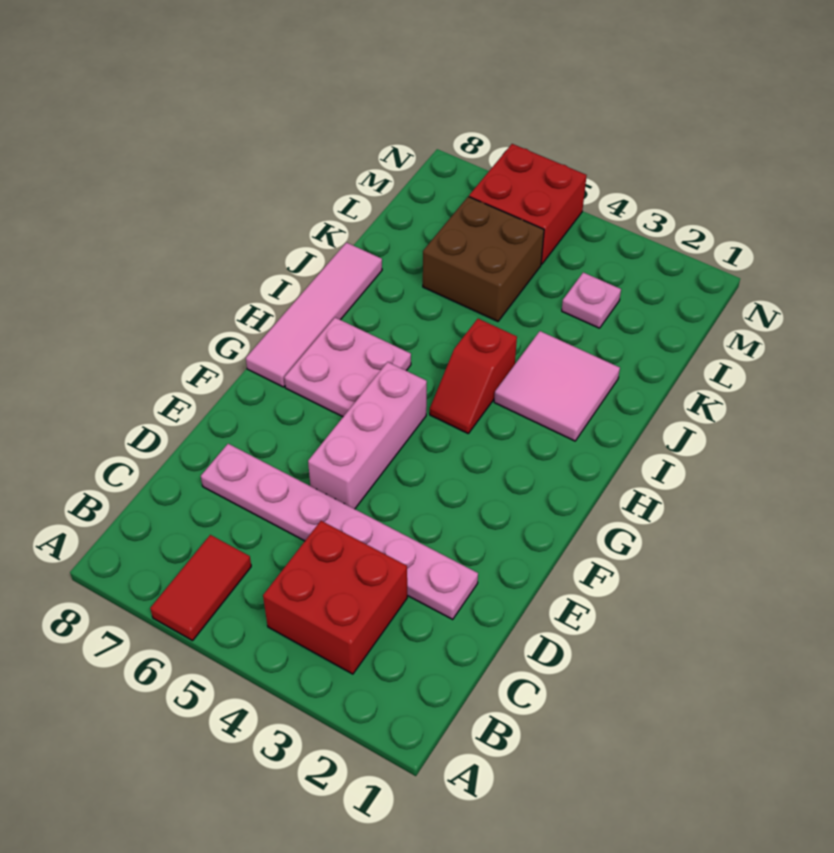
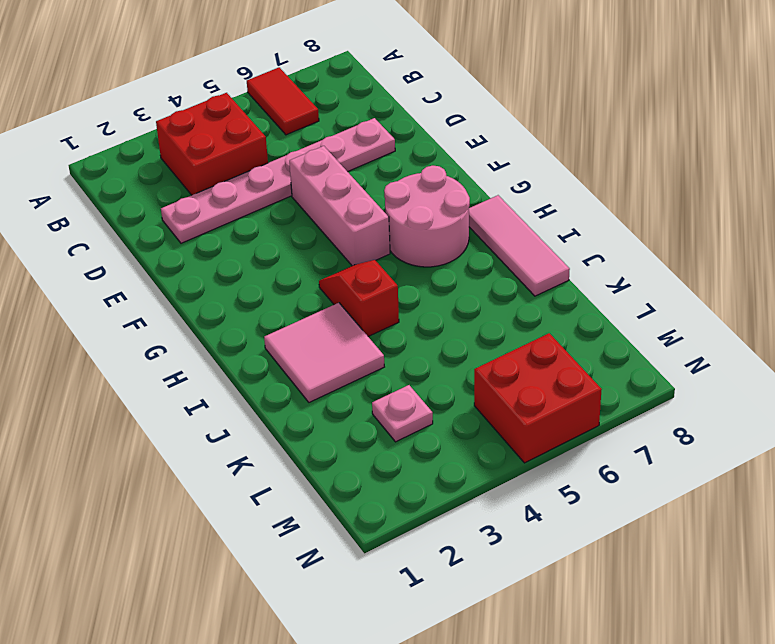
pink 2x2 plate [284,318,411,417] -> pink 2x2 round brick [384,166,470,267]
pink 1x4 tile [246,243,382,387] -> pink 1x3 tile [469,195,570,296]
brown 2x2 brick [423,197,544,321] -> none

